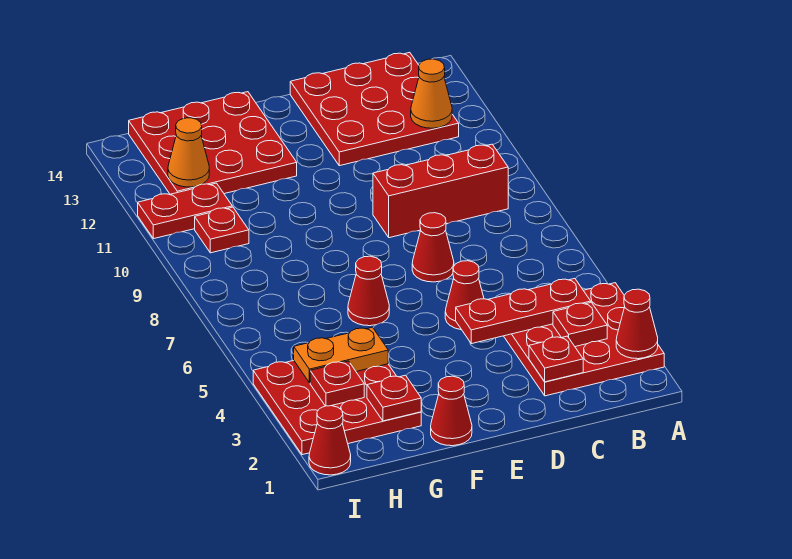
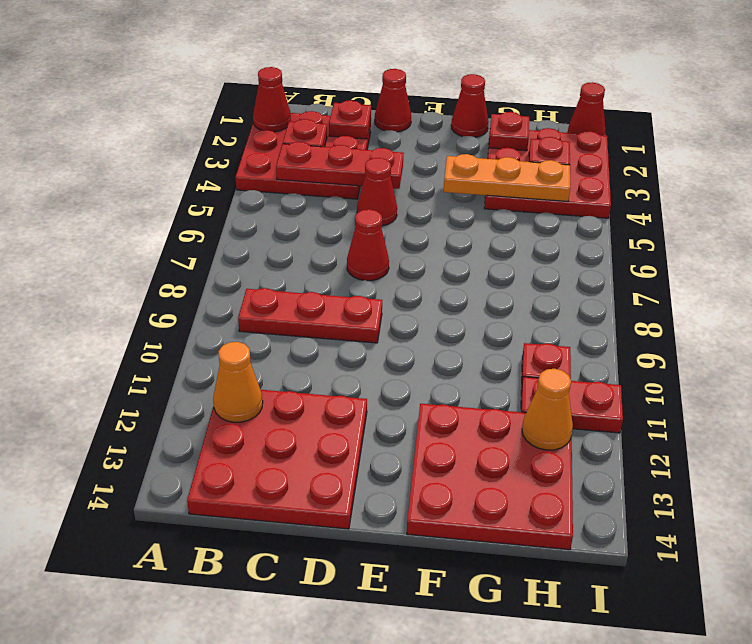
red 1x3 brick [373,144,508,238] -> red 1x3 plate [238,288,382,343]
red 1x1 cone [348,256,389,326] -> red 1x1 cone moved to [375,69,411,132]
orange 1x2 plate [294,327,388,383] -> orange 1x3 plate [444,154,570,202]

